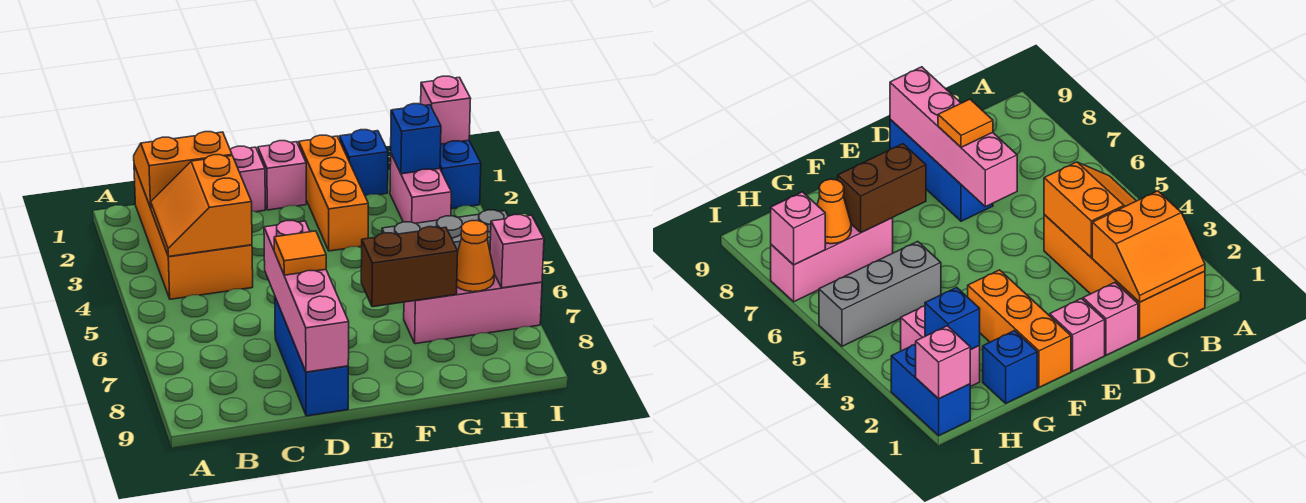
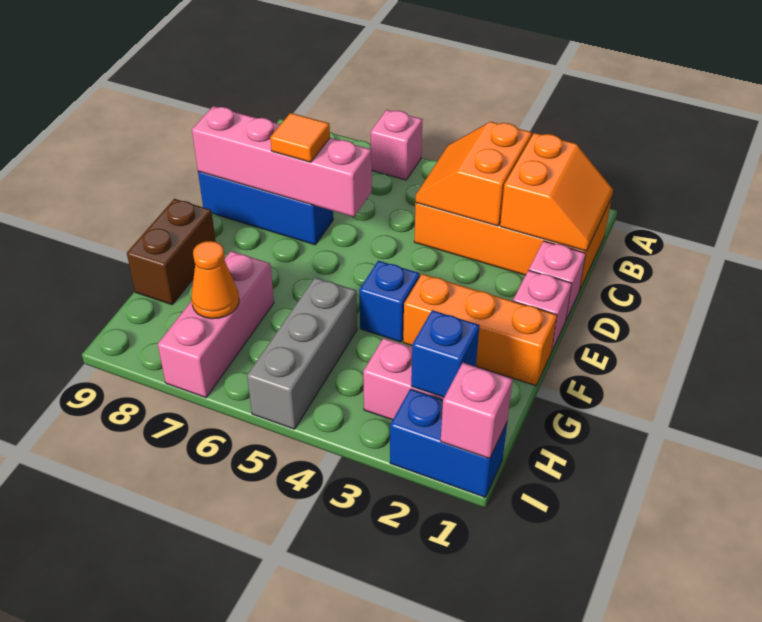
orange 2x2 slope [151,155,252,257] -> orange 2x2 slope turned to [416,122,532,226]
brown 1x2 brick [361,227,458,307] -> brown 1x2 brick moved to [127,199,216,305]
blue 1x1 brick [339,130,388,196] -> blue 1x1 brick moved to [359,261,420,342]
pink 1x1 brick [490,215,544,288] -> pink 1x1 brick moved to [371,110,423,180]

